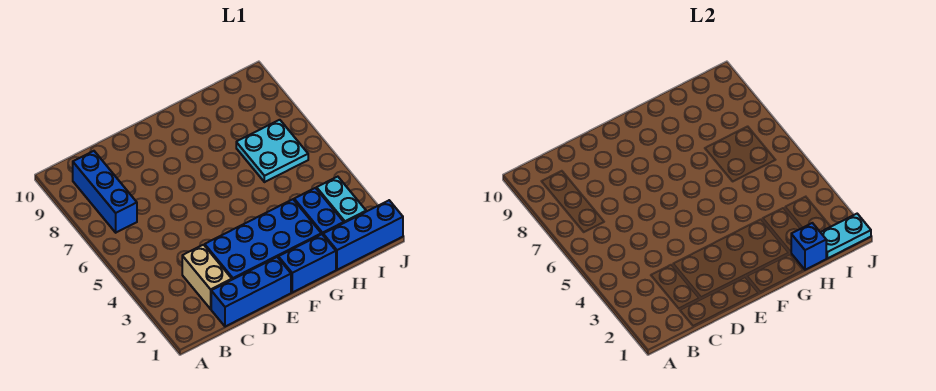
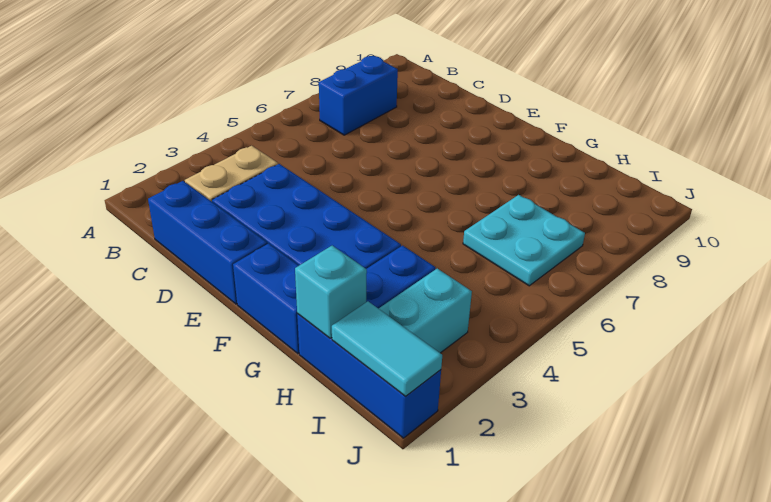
blue 1x3 brick [73,151,137,233] -> blue 1x2 brick [319,56,398,135]
blue 1x1 brick [791,223,826,270] -> cyan 1x1 brick [295,246,367,338]
cyan 1x2 plate [821,214,871,258] -> cyan 1x2 tile [332,301,442,397]

